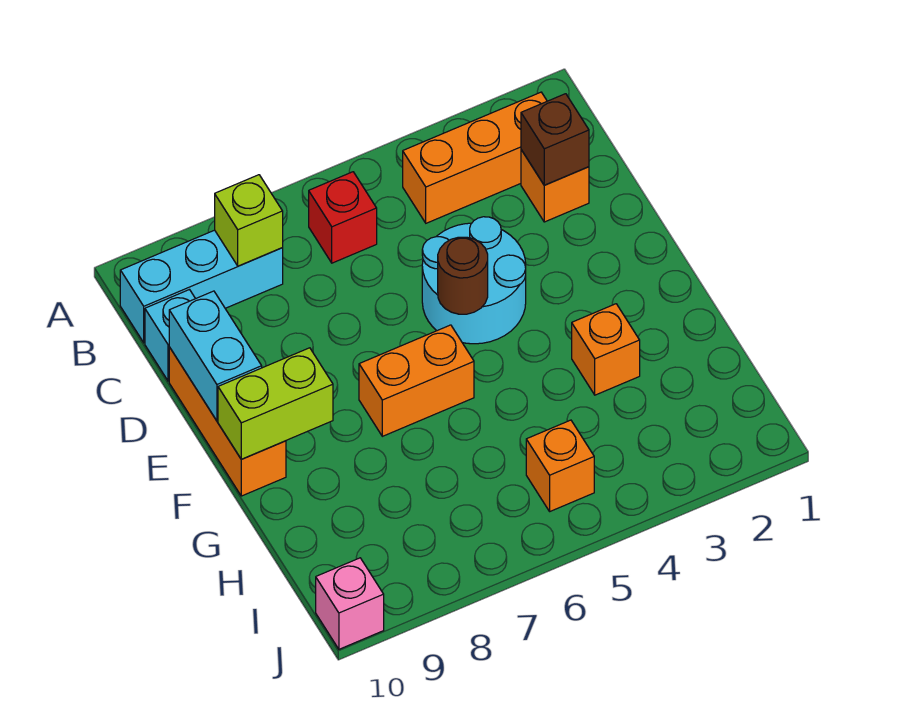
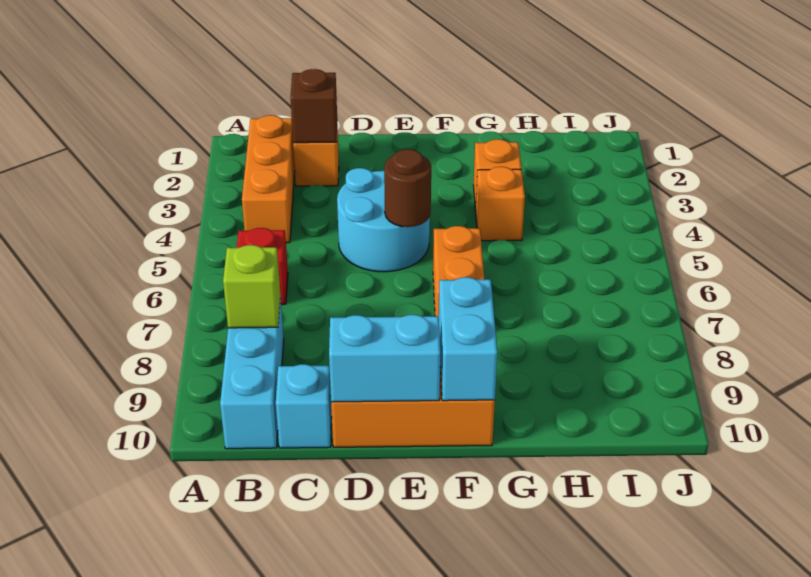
lime 1x2 brick [218,348,333,459] -> cyan 1x2 brick [439,277,497,401]
orange 1x1 brick [526,420,594,511] -> orange 1x1 brick moved to [476,167,525,241]
pink 1x1 brick [316,558,384,649] -> none

